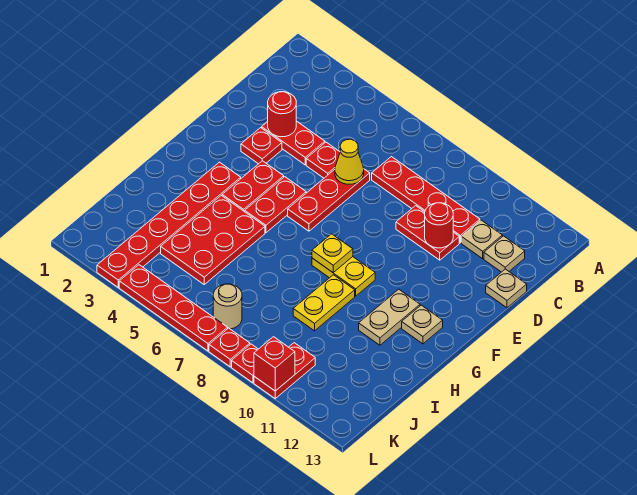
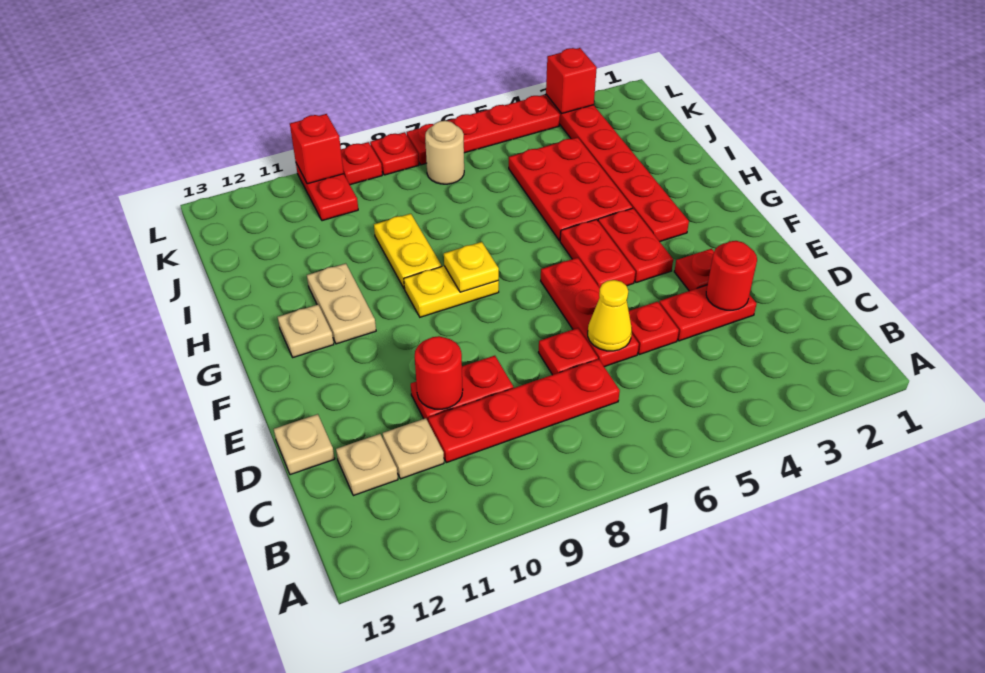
none -> red 1x1 plate [538,328,598,375]
none -> red 1x1 brick [546,48,597,114]

